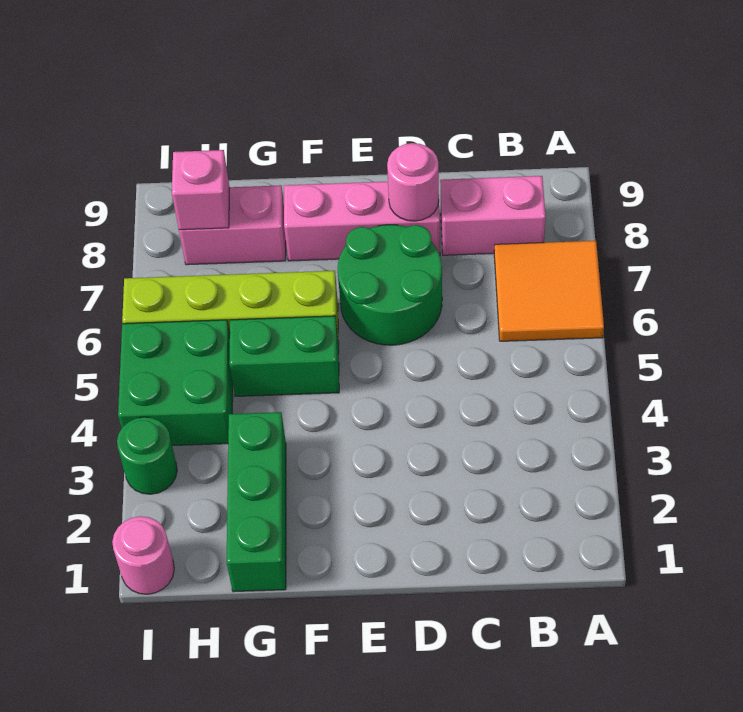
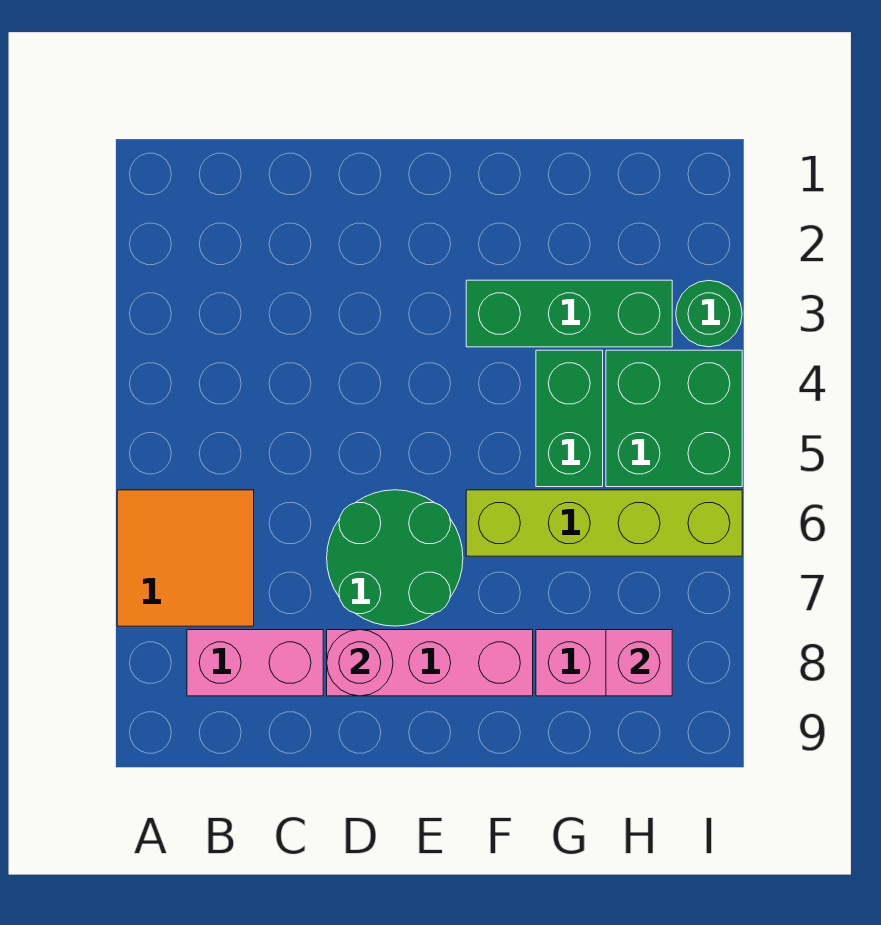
green 1x2 brick [229,316,339,396] -> green 1x2 brick turned to [536,350,603,487]
green 1x3 brick [227,412,286,592] -> green 1x3 brick turned to [466,280,672,347]
pink 1x1 round brick [112,516,174,594] -> none

